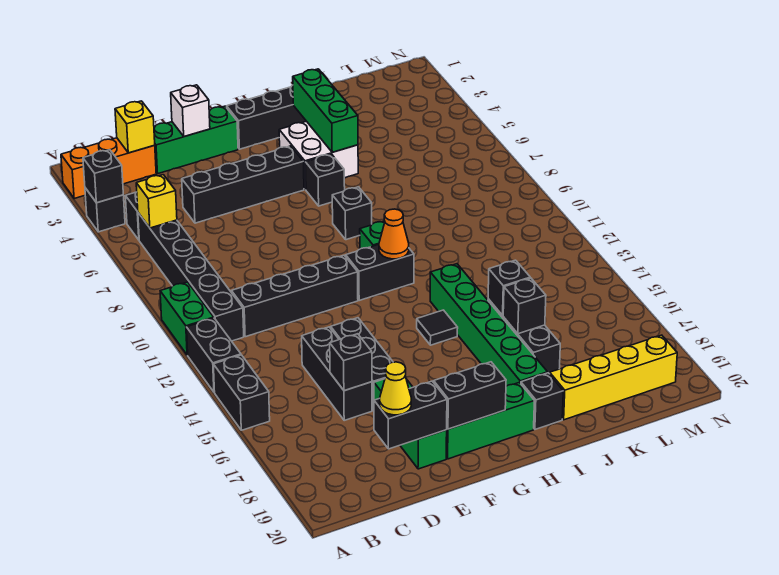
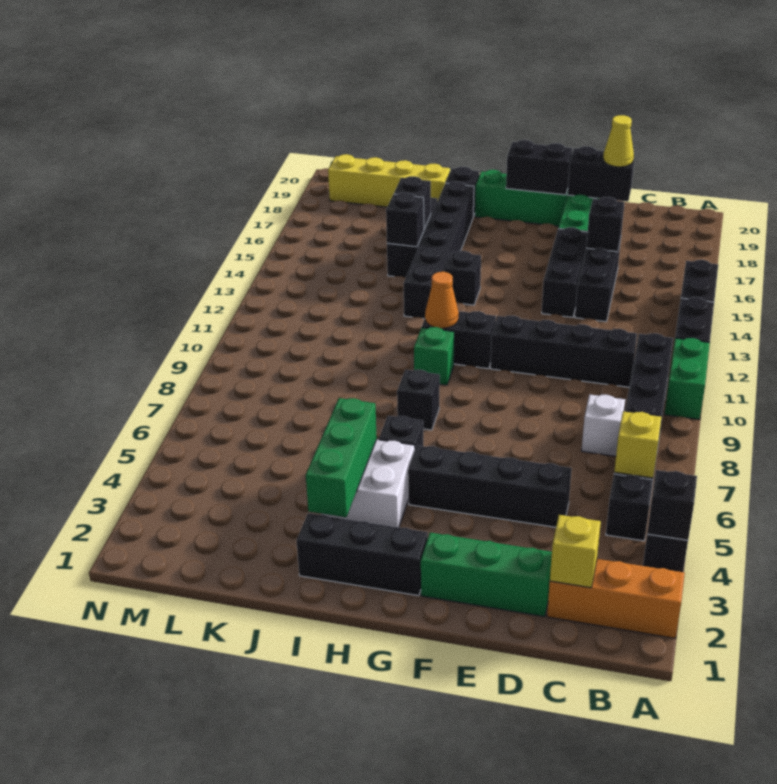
white 1x1 brick [171,85,210,137] -> white 1x1 brick moved to [582,395,625,456]
black 1x1 tile [417,310,458,345] -> black 1x1 brick [444,251,481,305]
green 1x6 brick [430,264,548,386] -> black 1x6 brick [404,182,474,319]

